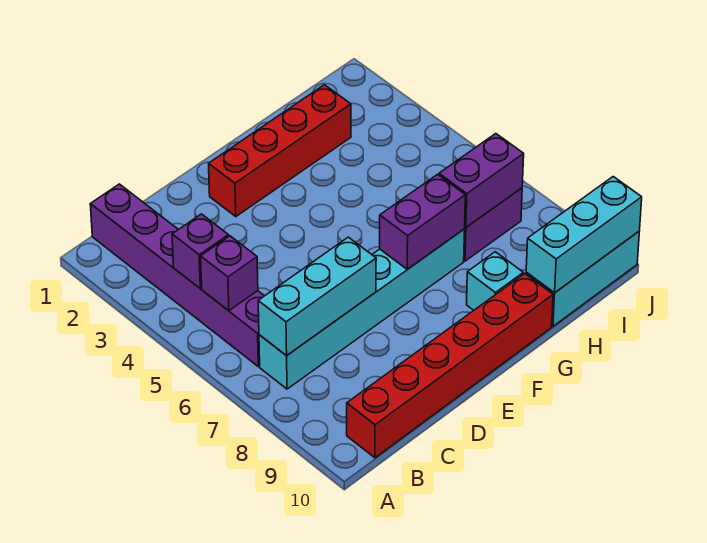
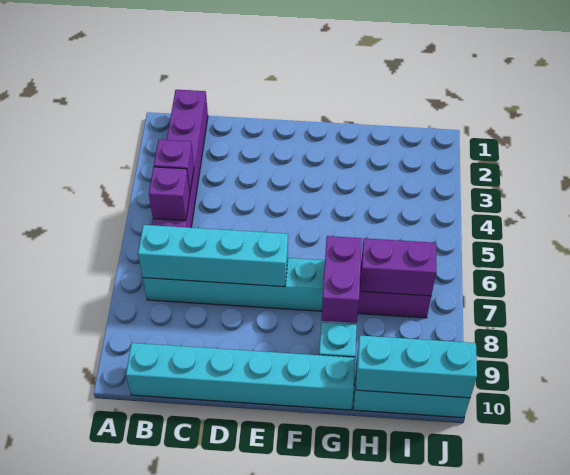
cyan 1x3 brick [258,237,376,356] -> cyan 1x4 brick [138,225,288,287]
red 1x6 brick [347,274,553,458] -> cyan 1x6 brick [126,343,355,410]
red 1x4 brick [209,85,351,216] -> none
purple 1x2 brick [380,174,465,269] -> purple 1x2 brick turned to [321,236,362,323]

